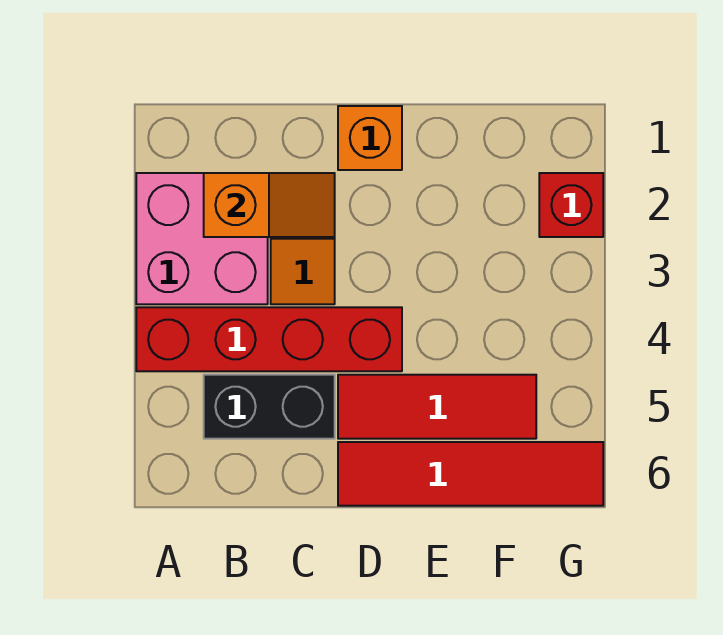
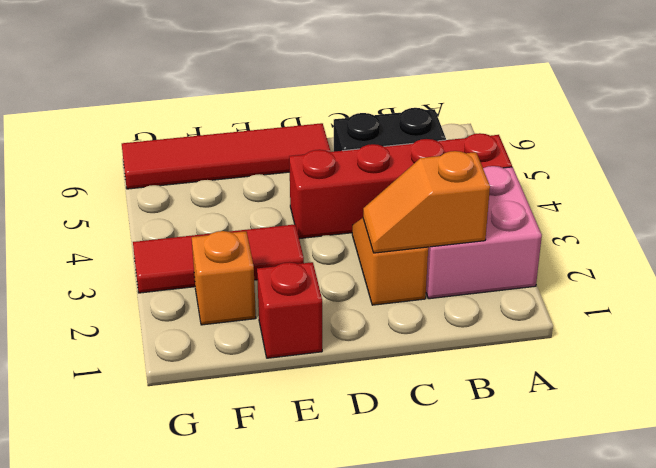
orange 1x1 brick [338,106,402,170] -> orange 1x1 brick moved to [192,231,256,325]
red 1x3 tile [338,375,536,439] -> red 1x3 tile moved to [133,224,304,293]
red 1x1 brick [539,173,603,237] -> red 1x1 brick moved to [257,262,322,358]

